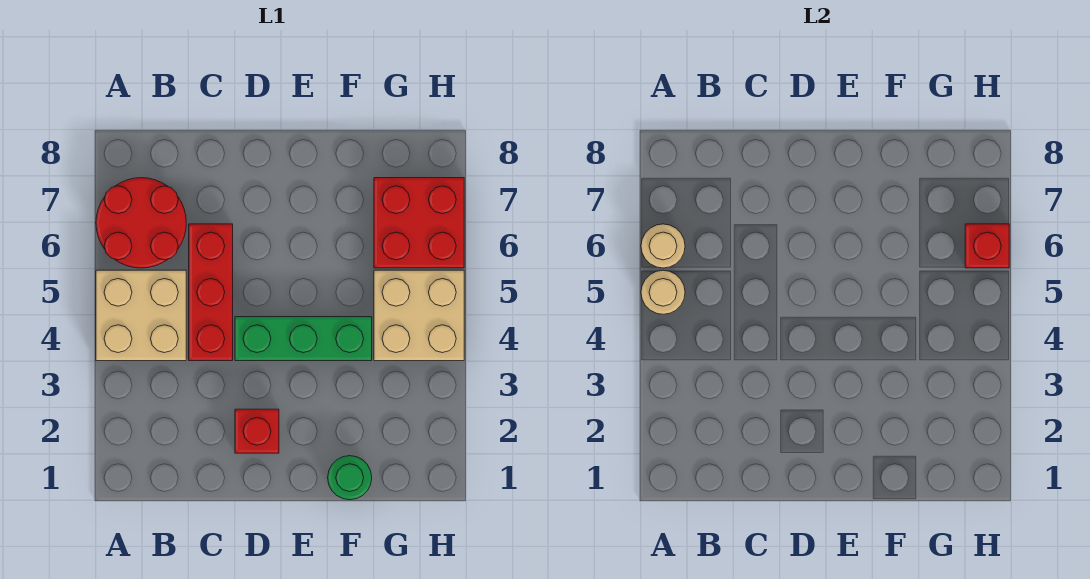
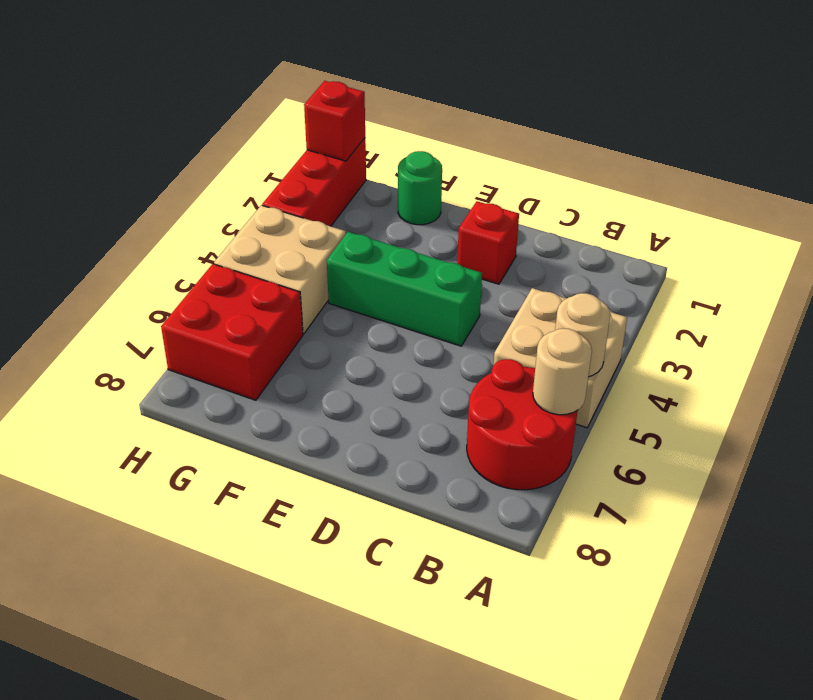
red 1x3 brick [189,224,233,361] -> red 1x3 brick moved to [262,138,366,226]
red 1x1 brick [965,224,1009,268] -> red 1x1 brick moved to [304,81,365,161]

